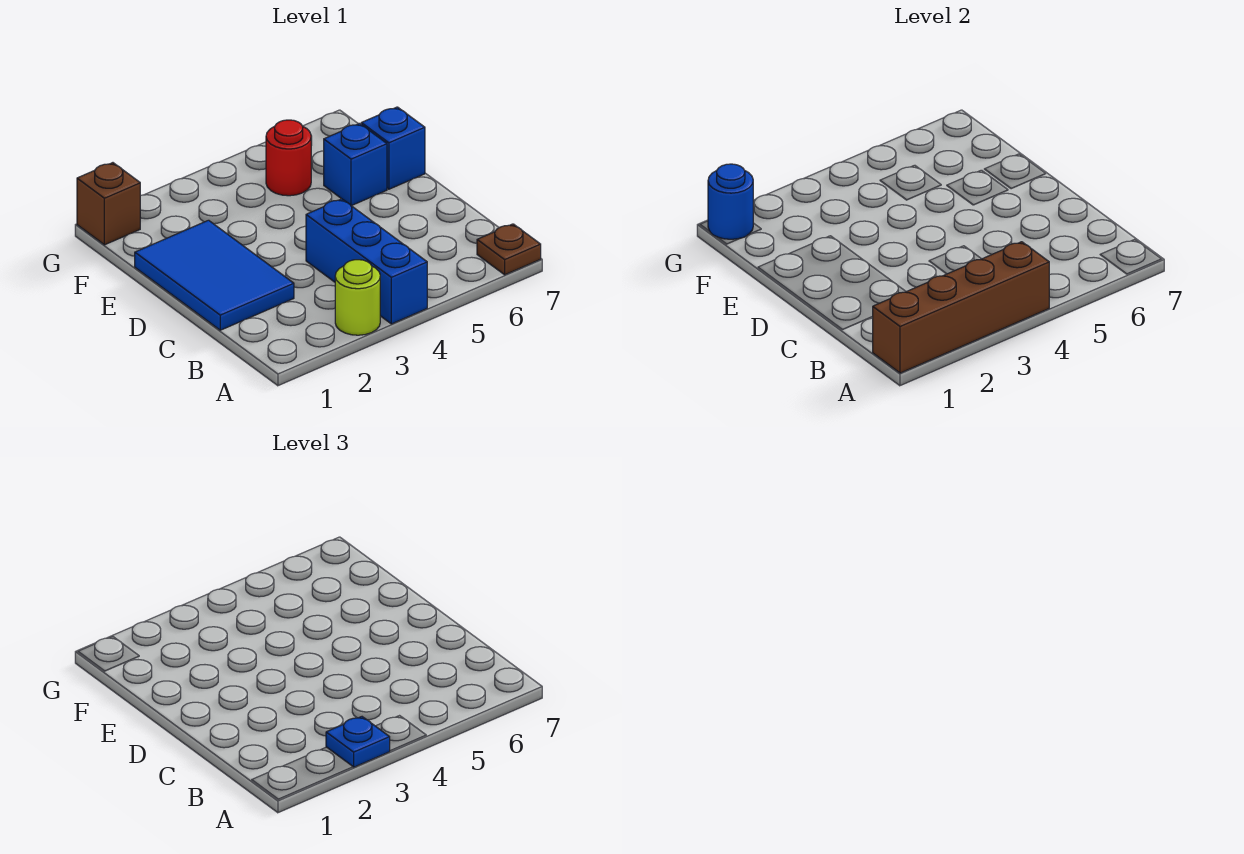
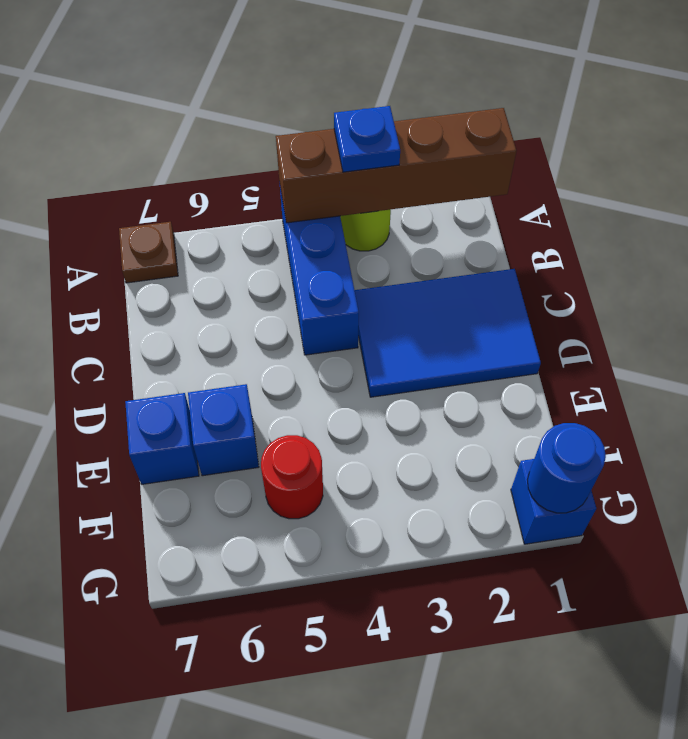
blue 2x3 tile [135,220,294,330] -> blue 2x3 tile turned to [355,269,541,397]
brown 1x1 brick [77,163,140,245] -> blue 1x1 brick [511,459,596,544]

